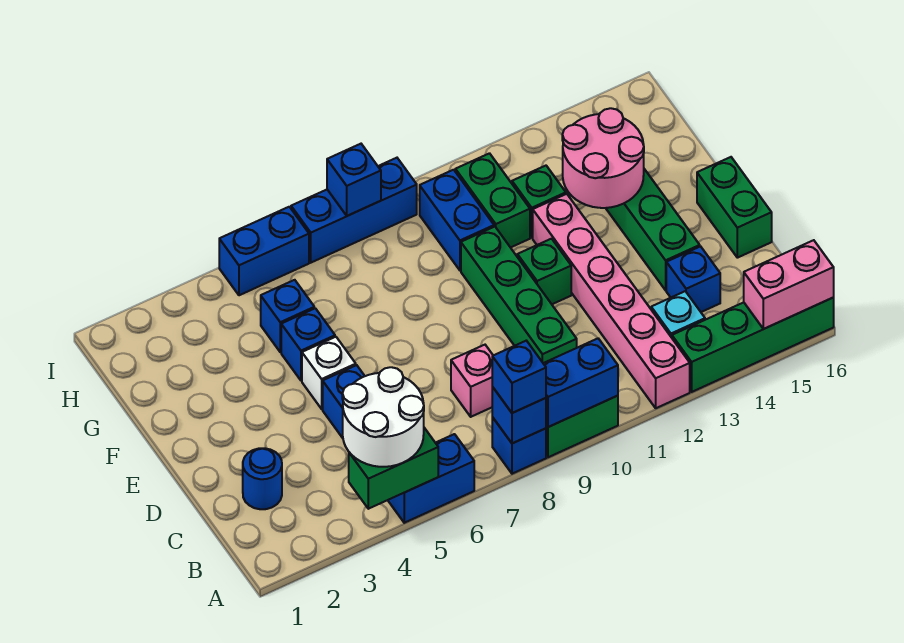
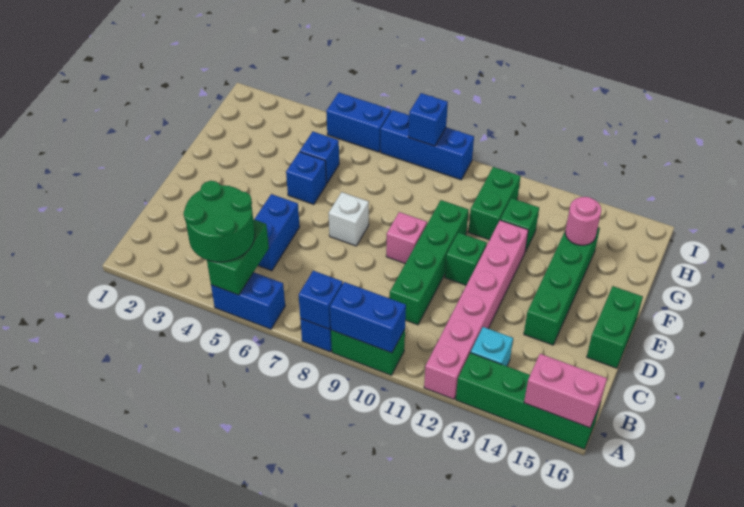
green 1x2 brick [349,428,438,509] -> green 1x2 brick turned to [207,219,269,295]
white 2x2 round brick [342,367,424,467] -> green 2x2 round brick [184,181,255,262]
blue 1x1 brick [492,341,546,413] -> none
blue 1x1 round brick [243,448,282,509] -> none
pink 1x1 brick [451,345,493,417] -> pink 1x1 brick moved to [386,212,427,263]
blue 1x1 brick [666,246,720,312] -> none
white 1x1 brick [302,337,356,409] -> white 1x1 brick moved to [329,192,369,246]
pink 2x2 round brick [562,108,644,208] -> pink 1x1 round brick [565,197,601,245]
blue 1x2 brick [420,170,494,270] -> none

